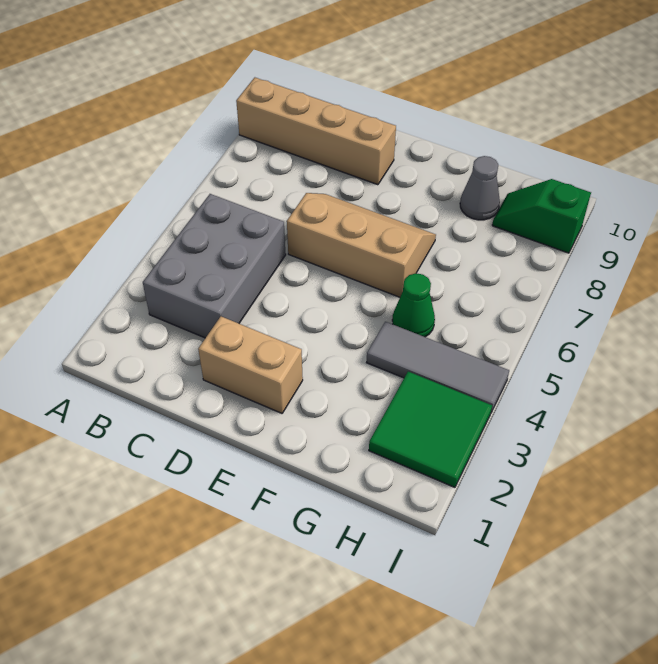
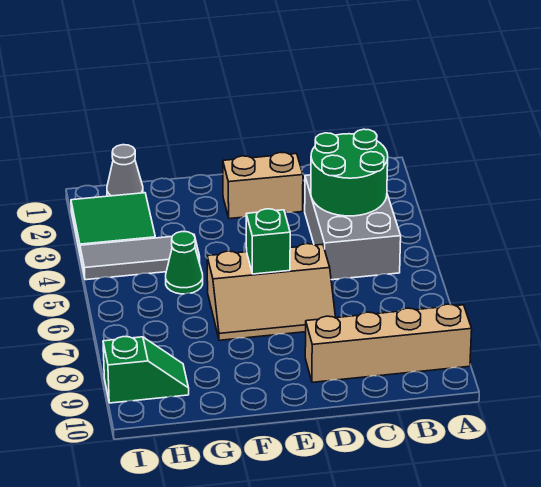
none -> green 2x2 round brick [311,129,388,216]
none -> green 1x1 brick [246,209,290,274]
grey 1x1 cone [460,156,500,220] -> grey 1x1 cone moved to [107,145,143,196]

